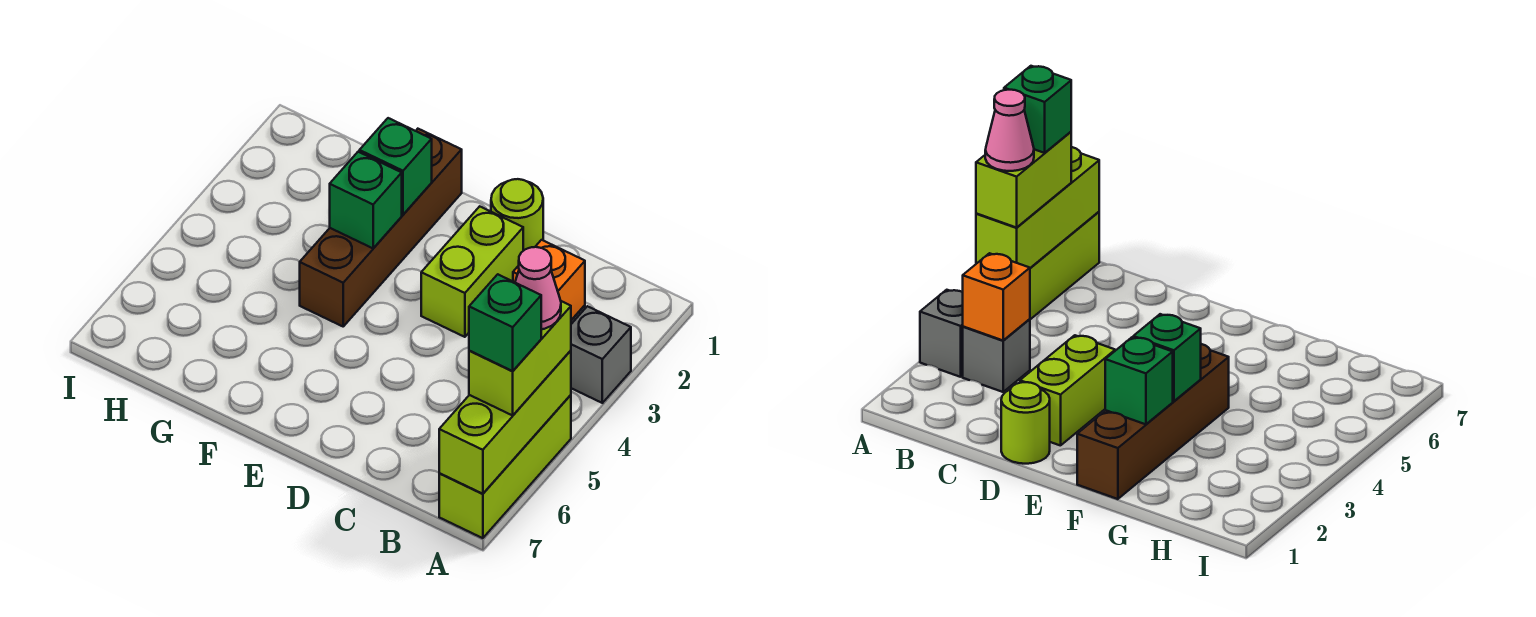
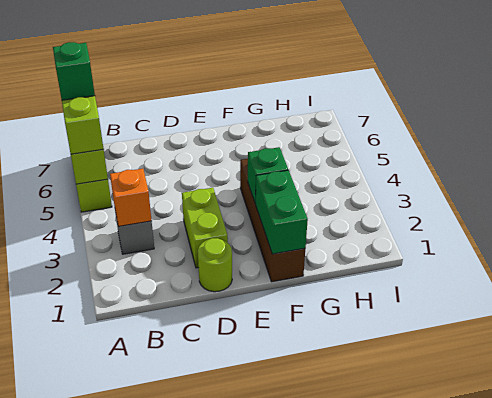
grey 1x1 brick [571,306,631,403] -> none
pink 1x1 cone [515,247,561,329] -> none
green 1x1 brick [359,118,432,215] -> green 1x2 brick [255,170,308,254]

